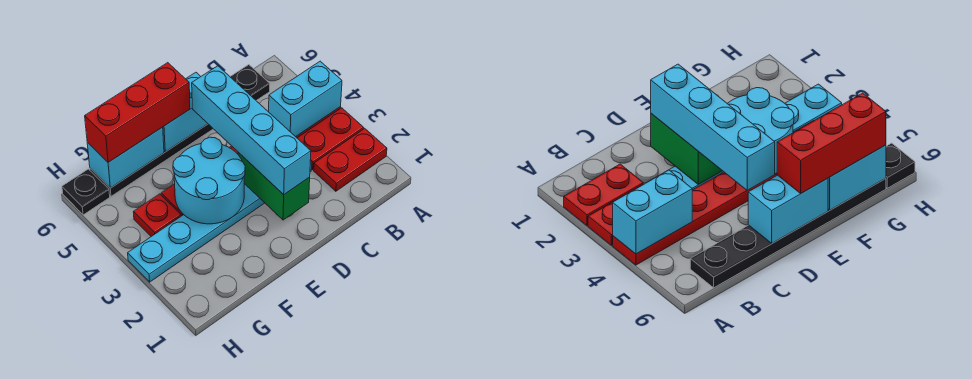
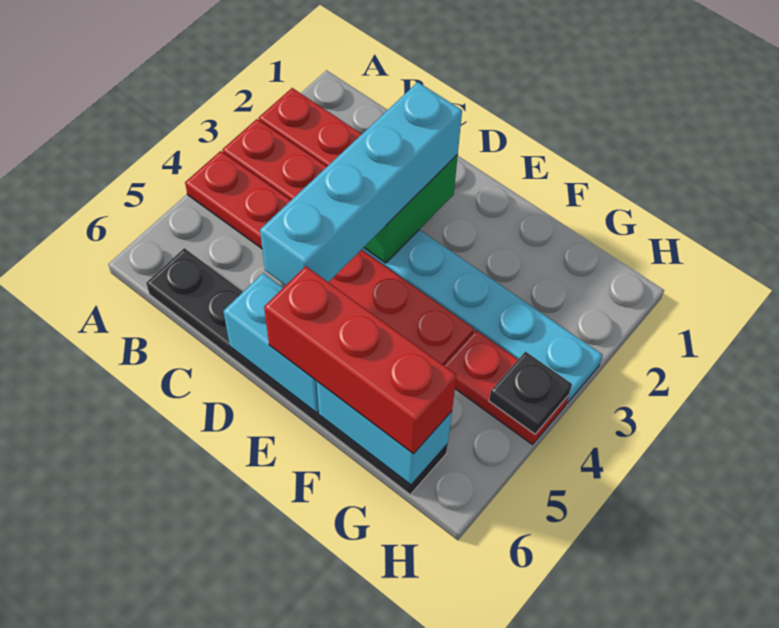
cyan 1x2 brick [269,61,342,137] -> none
cyan 2x2 round brick [173,137,245,224] -> none
red 1x1 plate [134,194,181,236] -> red 1x2 plate [444,330,569,445]
black 1x1 plate [62,169,110,215] -> black 1x1 plate moved to [489,352,572,434]

